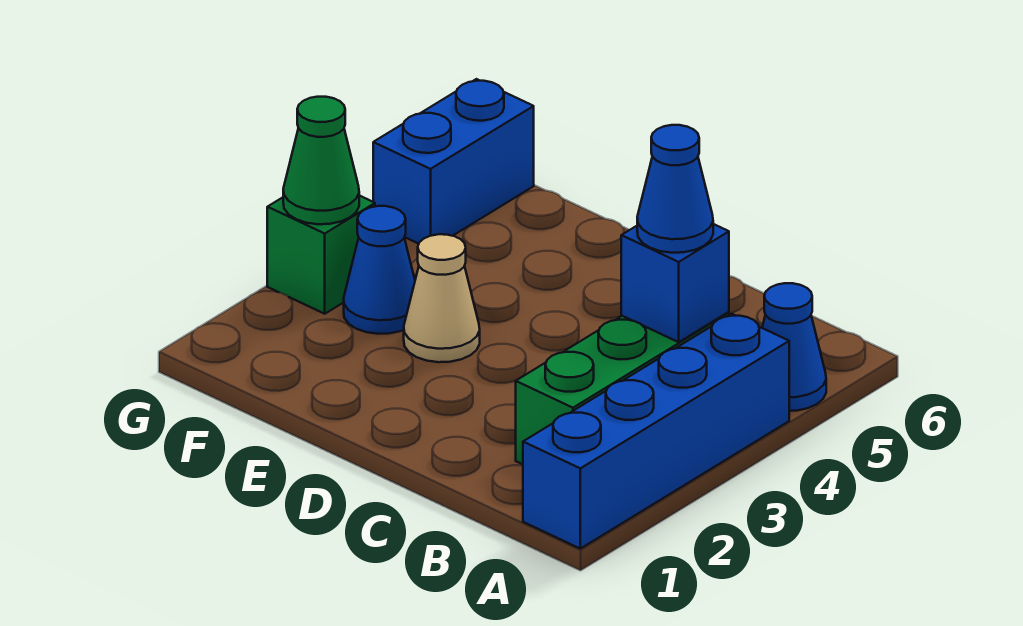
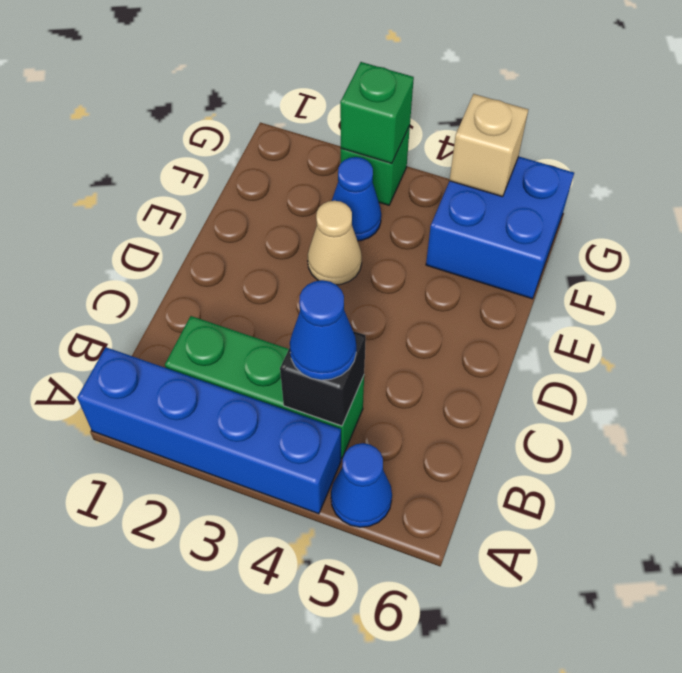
blue 1x1 brick [621,224,729,342] -> black 1x1 brick [280,331,366,426]
green 1x1 cone [283,97,359,224] -> green 1x1 brick [340,62,414,163]
blue 1x2 brick [373,79,534,244] -> blue 2x2 brick [426,156,574,299]
none -> tan 1x1 brick [450,94,528,197]

